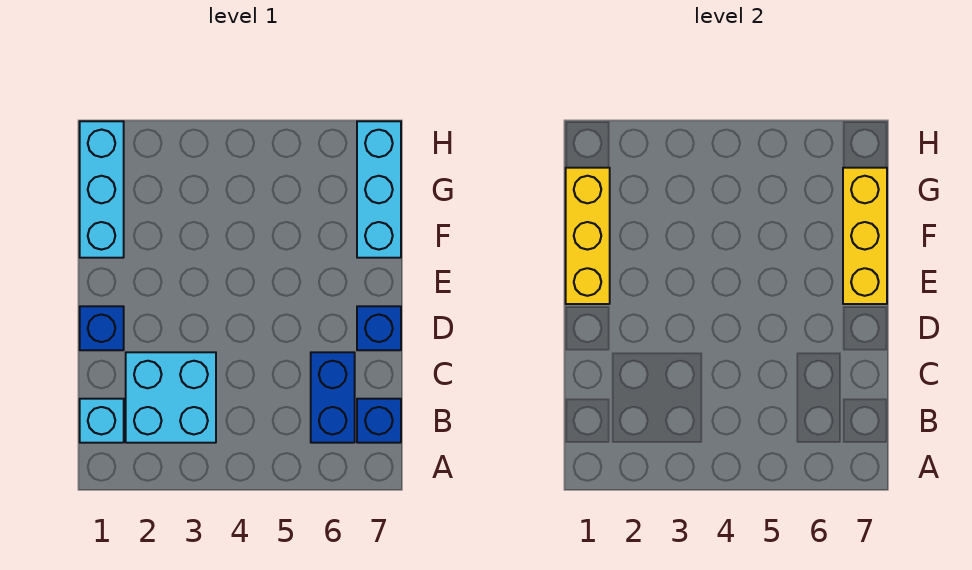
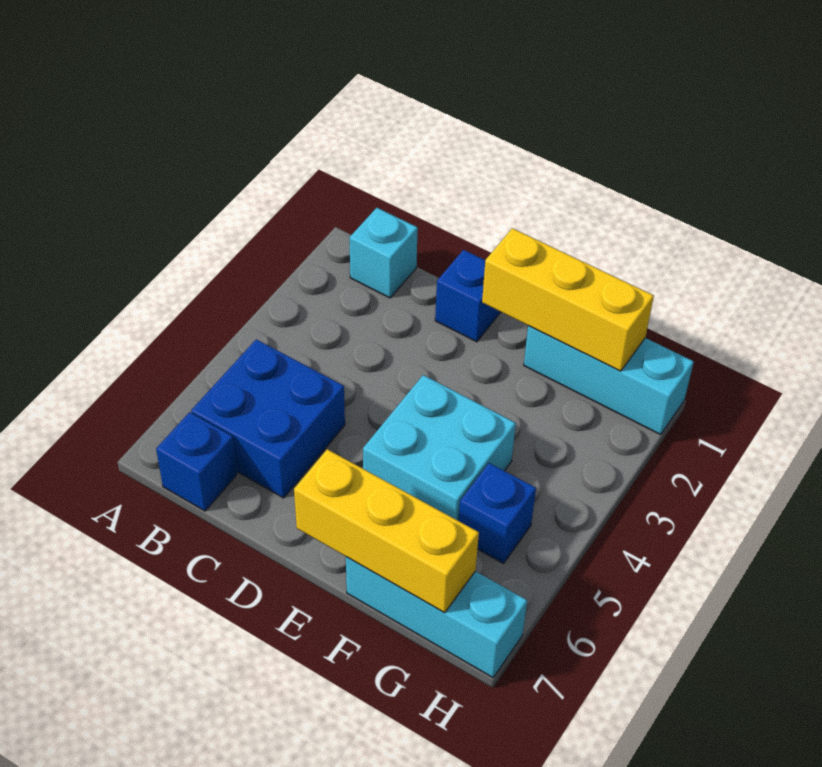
cyan 2x2 brick [126,352,216,443] -> cyan 2x2 brick moved to [363,375,516,521]
blue 1x2 brick [311,352,355,443] -> blue 2x2 brick [191,339,345,498]
blue 1x1 brick [357,306,401,350] -> blue 1x1 brick moved to [459,463,536,563]

